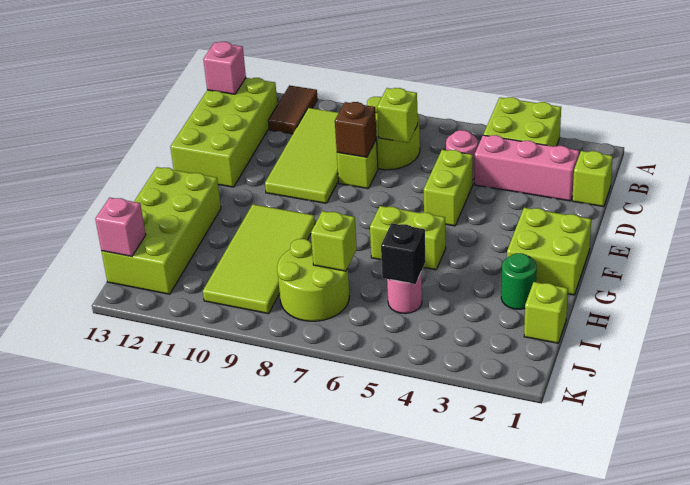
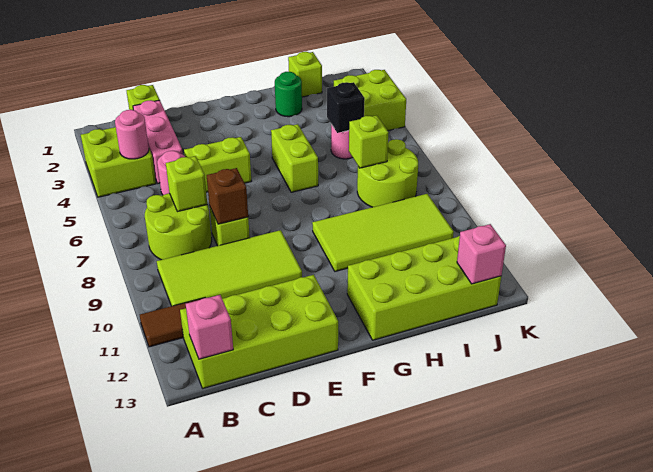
none -> pink 1x1 round brick [115,110,149,159]
lime 2x2 brick [507,208,591,295] -> lime 2x2 brick moved to [334,70,406,131]

